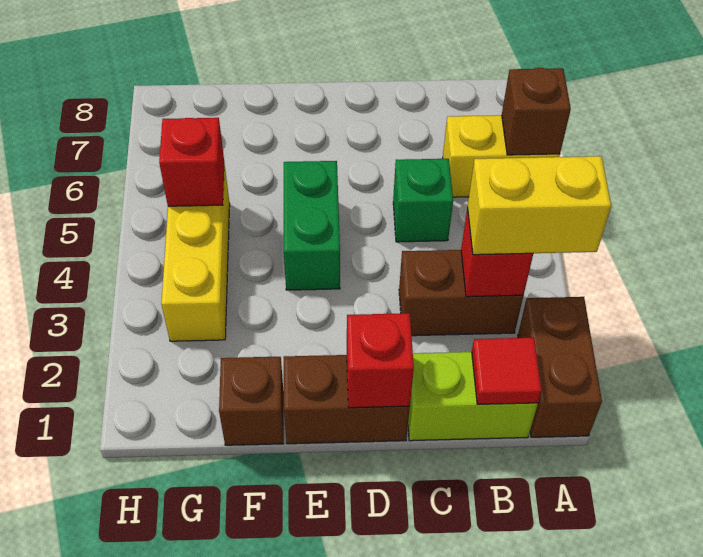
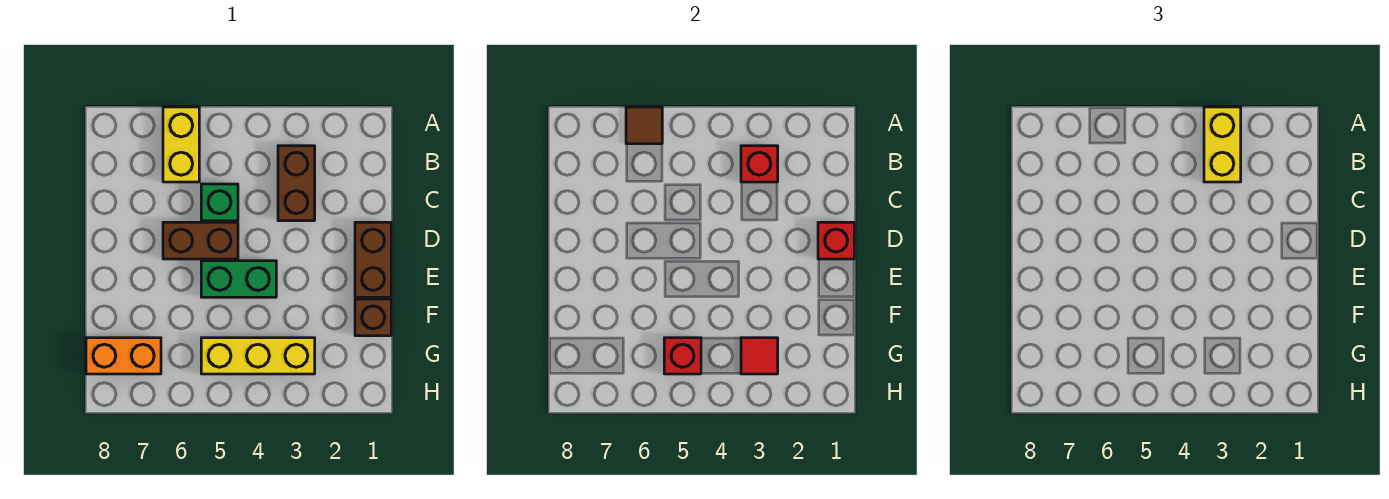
brown 1x2 brick [518,297,602,437] -> brown 1x2 brick moved to [163,222,238,259]
brown 1x1 brick [502,68,571,155] -> brown 1x1 tile [626,107,662,144]
lime 1x2 brick [408,352,538,441] -> none
red 1x1 tile [472,338,542,404] -> red 1x1 tile moved to [741,338,778,374]
none -> orange 1x2 brick [86,338,161,374]

